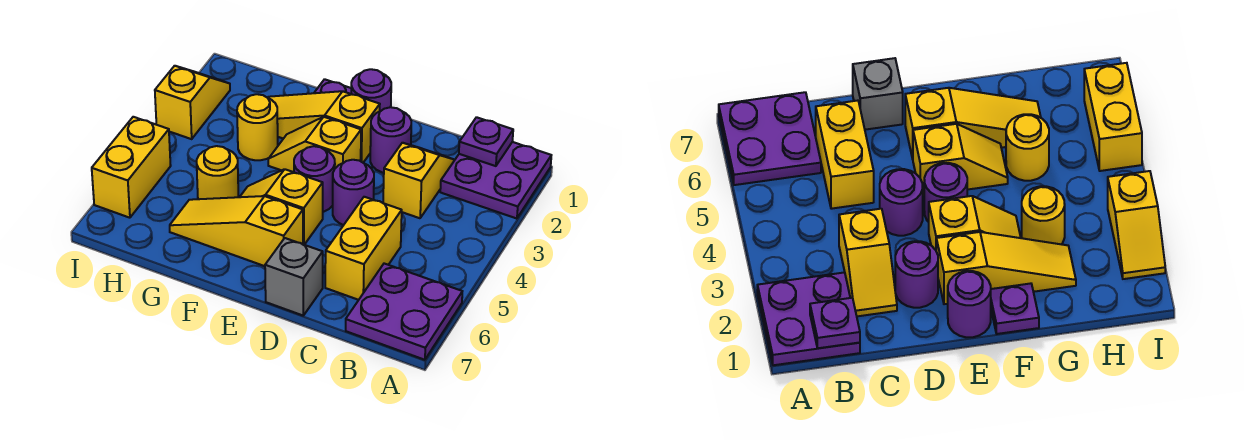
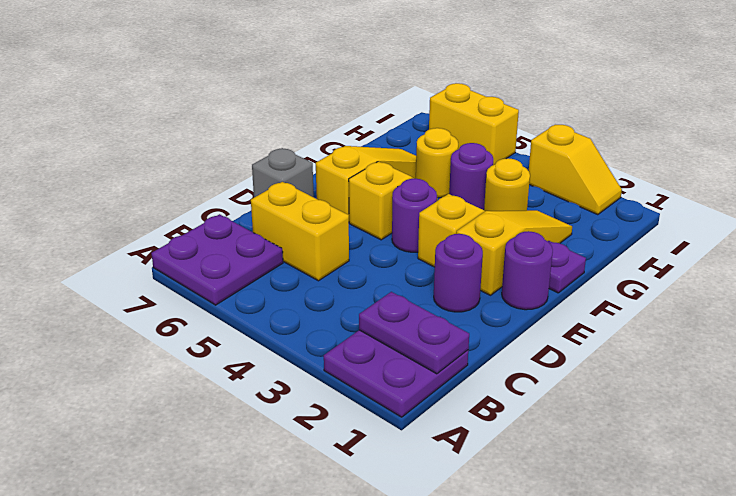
purple 1x1 plate [459,117,513,166] -> purple 1x2 plate [359,292,469,374]
yellow 1x2 slope [383,143,454,218] -> none
purple 1x1 round brick [333,160,374,225] -> purple 1x1 round brick moved to [449,143,493,210]

